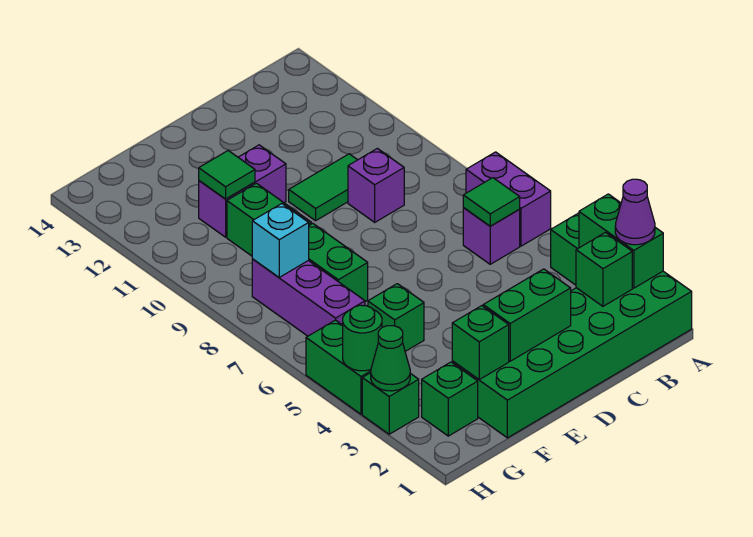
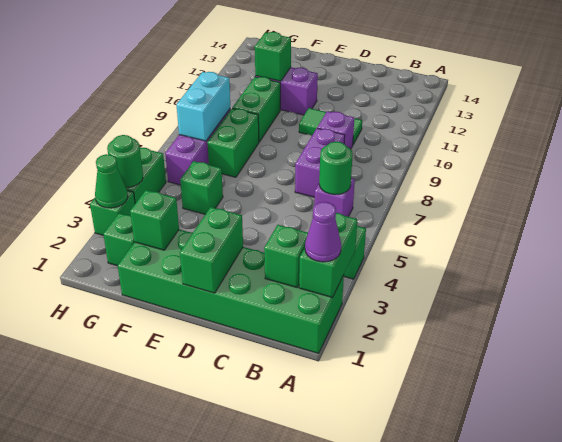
purple 1x2 brick [466,152,551,246] -> purple 1x2 brick moved to [295,128,345,197]
green 1x1 tile [463,178,520,226] -> green 1x1 round brick [319,142,353,195]
green 1x2 brick [483,269,571,361] -> green 1x2 brick turned to [180,207,243,293]
green 1x1 tile [199,150,255,199] -> green 1x1 brick [255,32,291,81]
cyan 1x1 brick [252,204,309,277] -> cyan 1x2 brick [176,72,230,141]

